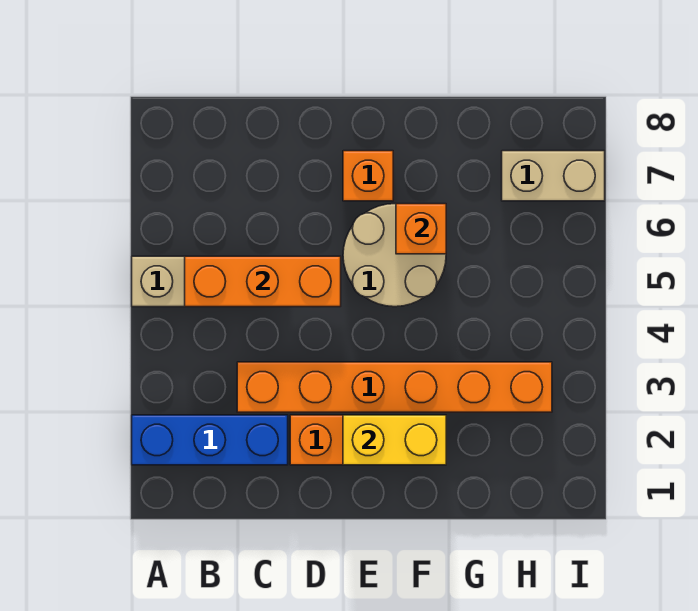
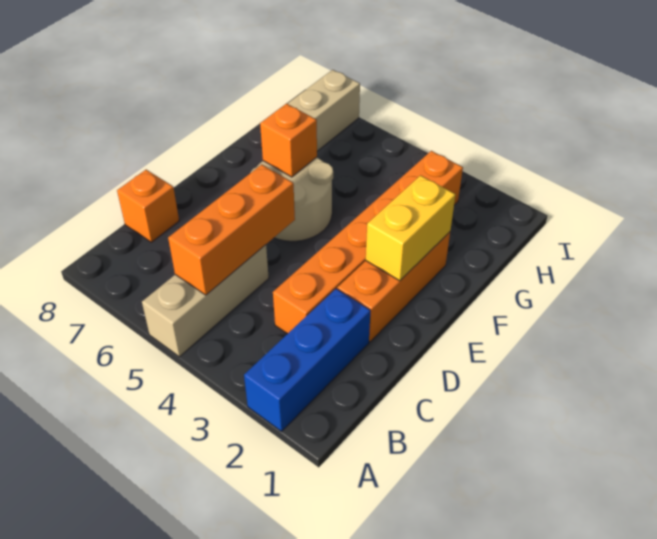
orange 1x1 brick [343,151,393,201] -> orange 1x1 brick moved to [117,170,179,242]

